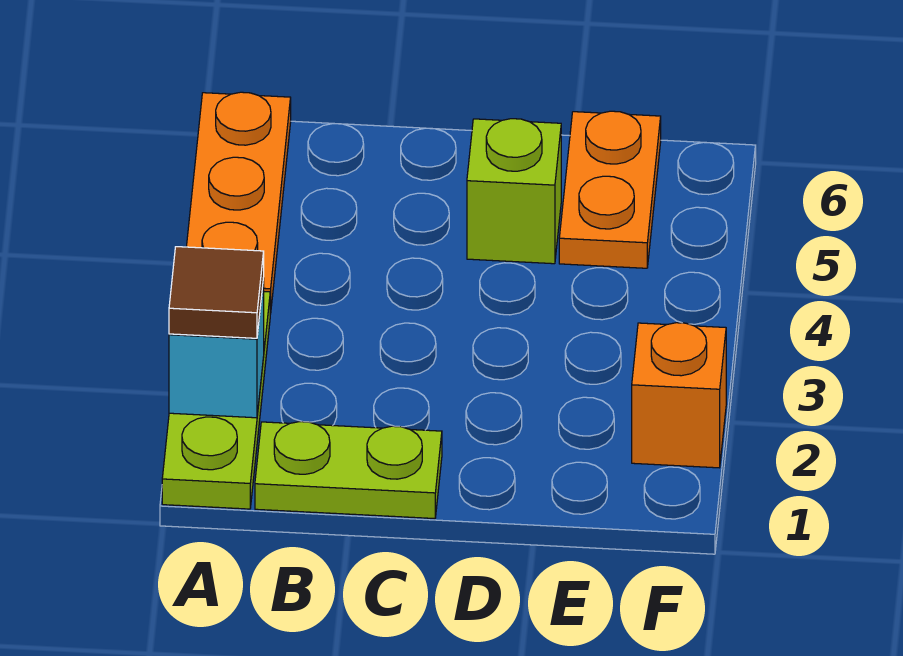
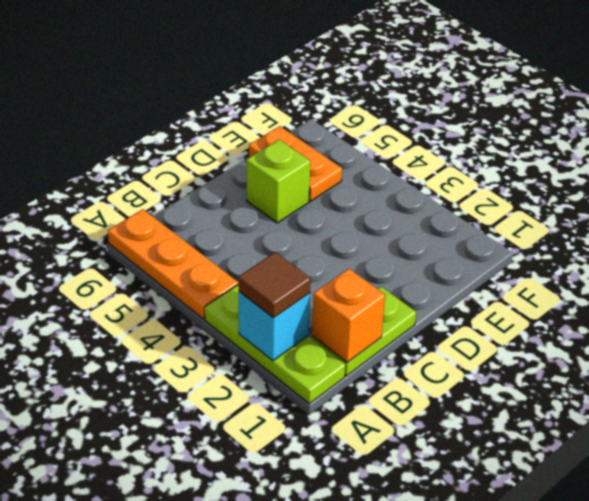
orange 1x1 brick [632,323,726,468] -> orange 1x1 brick moved to [312,269,385,362]

